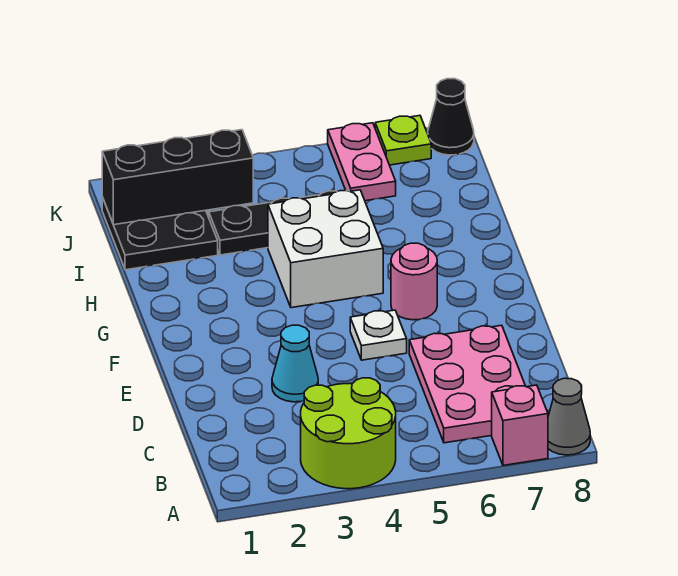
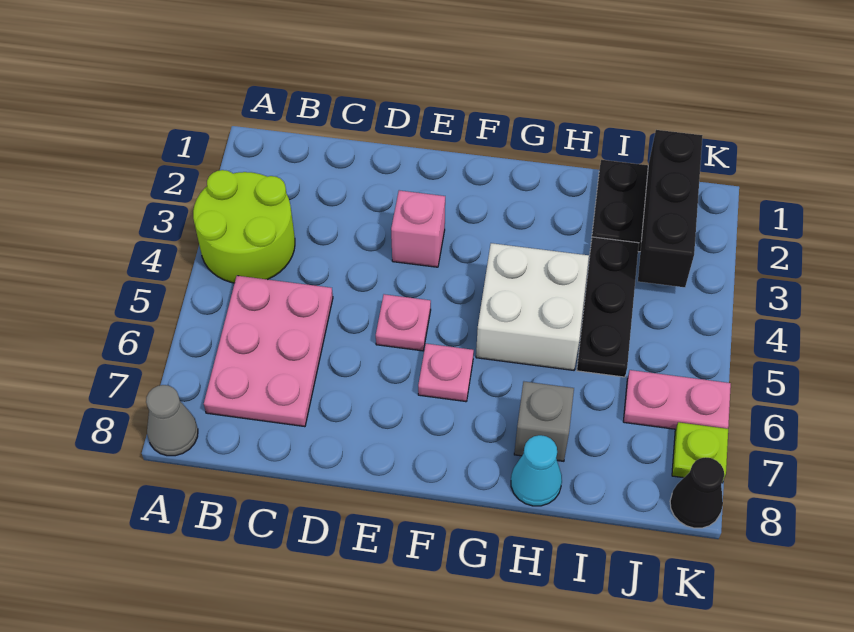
pink 1x1 brick [492,385,548,465] -> pink 1x1 brick moved to [391,190,445,267]
pink 2x3 plate [409,325,525,443] -> pink 2x3 plate turned to [204,276,333,427]
cyan 1x1 cone [272,325,318,402] -> cyan 1x1 cone moved to [511,435,562,506]
white 1x1 plate [350,310,407,360] -> pink 1x1 plate [376,294,431,351]
pink 1x1 round brick [391,243,437,320] -> pink 1x1 plate [418,344,474,402]
none -> grey 1x1 brick [514,382,574,461]

